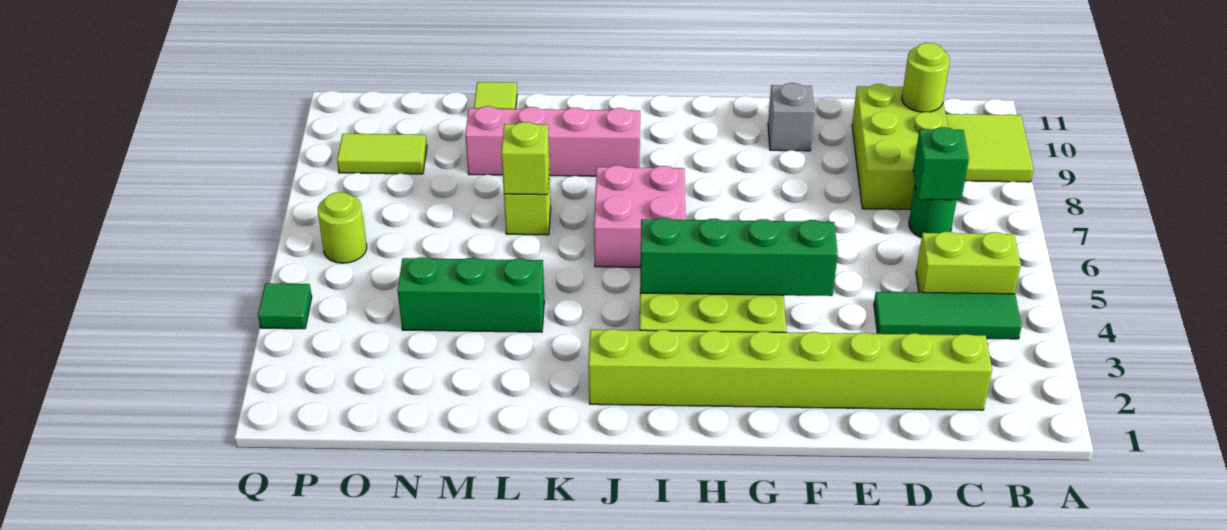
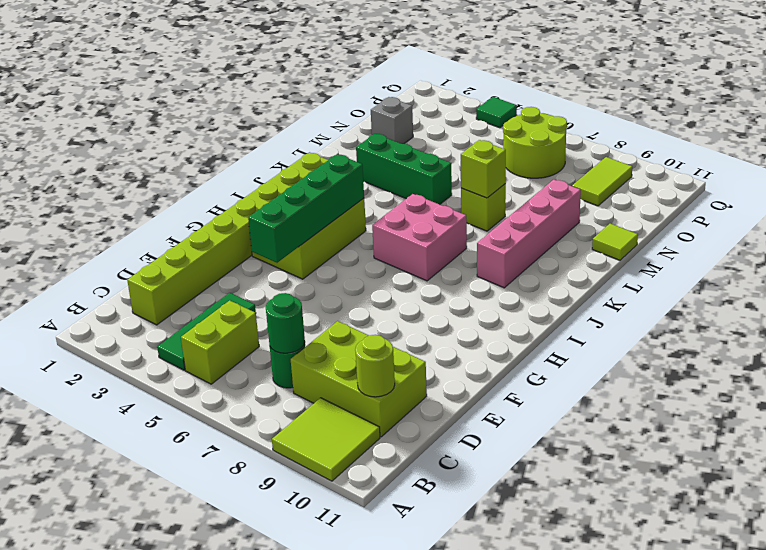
green 1x1 brick [913,127,969,200] -> green 1x1 round brick [266,293,305,353]
grey 1x1 brick [768,83,814,151] -> grey 1x1 brick moved to [371,97,413,144]
green 1x3 brick [398,257,544,332] -> green 1x3 brick turned to [356,134,452,204]
lime 1x1 round brick [318,192,367,263] -> lime 2x2 round brick [503,107,567,178]

